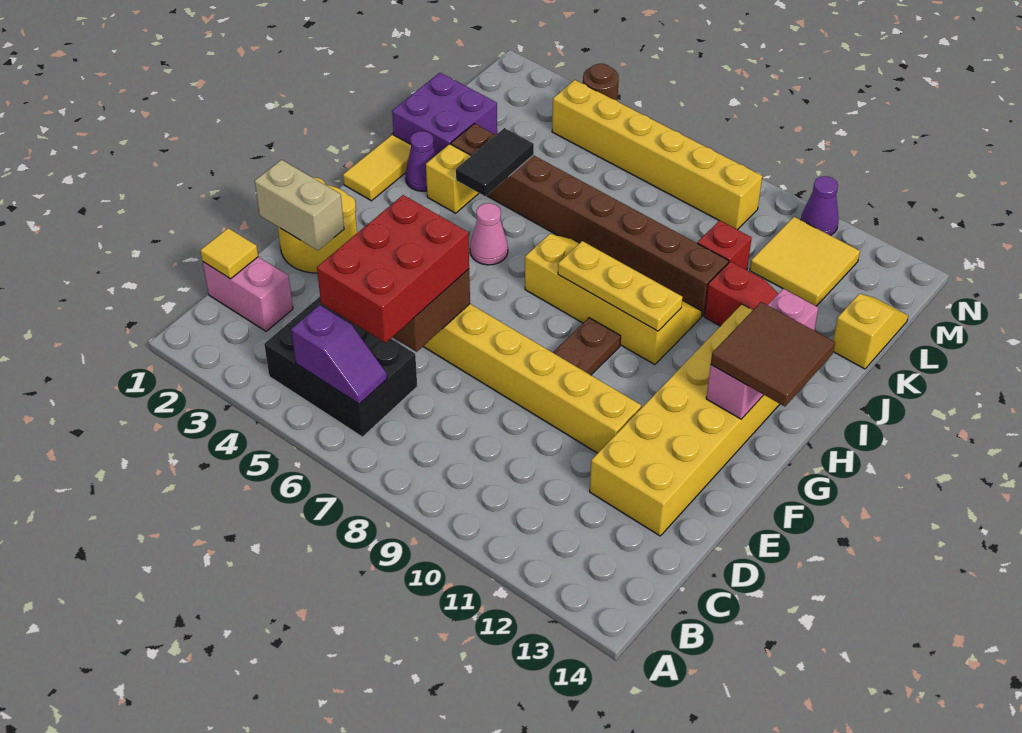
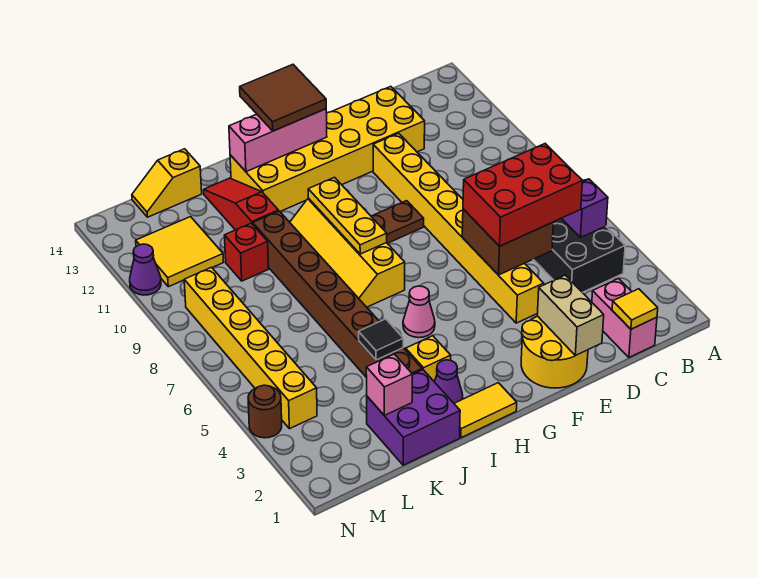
black 1x2 tile [456,128,534,196] -> black 1x1 tile [359,319,403,360]
none -> pink 1x1 brick [366,354,412,415]

